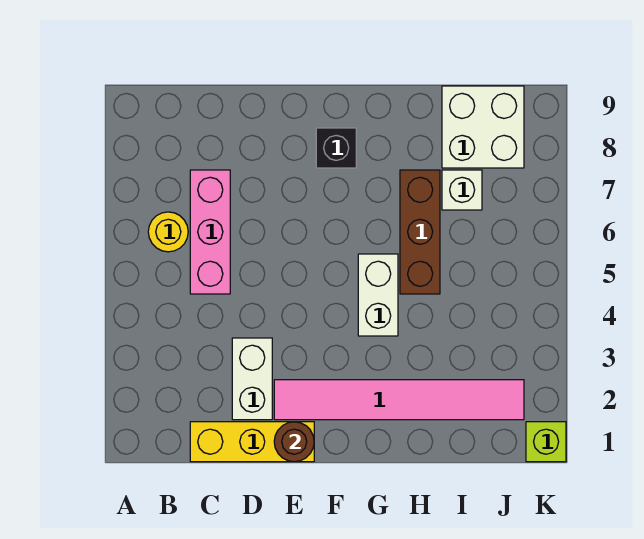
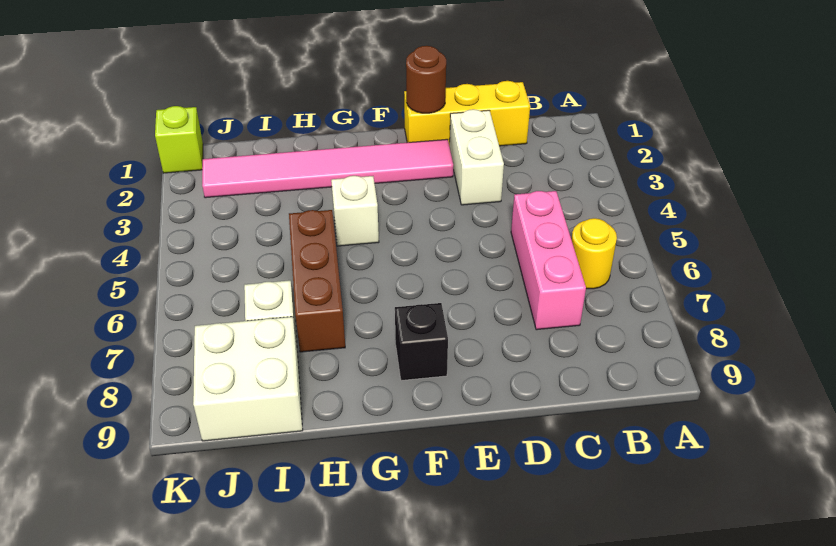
white 1x2 brick [358,254,398,336] -> white 1x1 brick [331,176,379,246]

